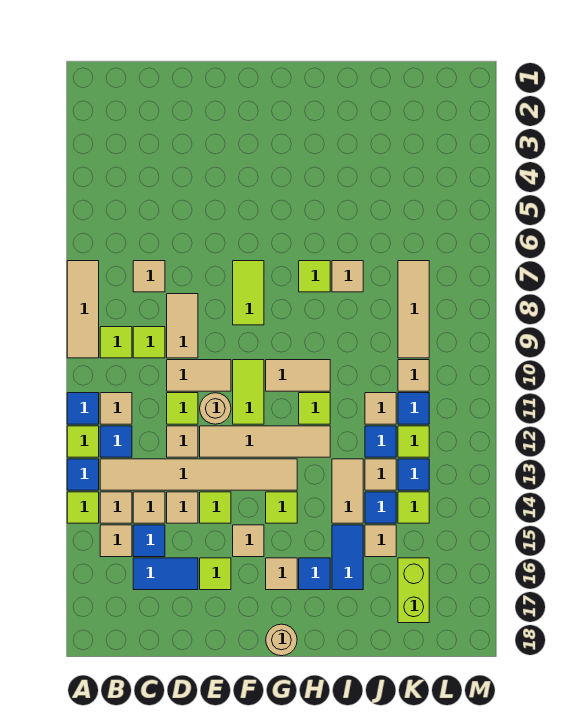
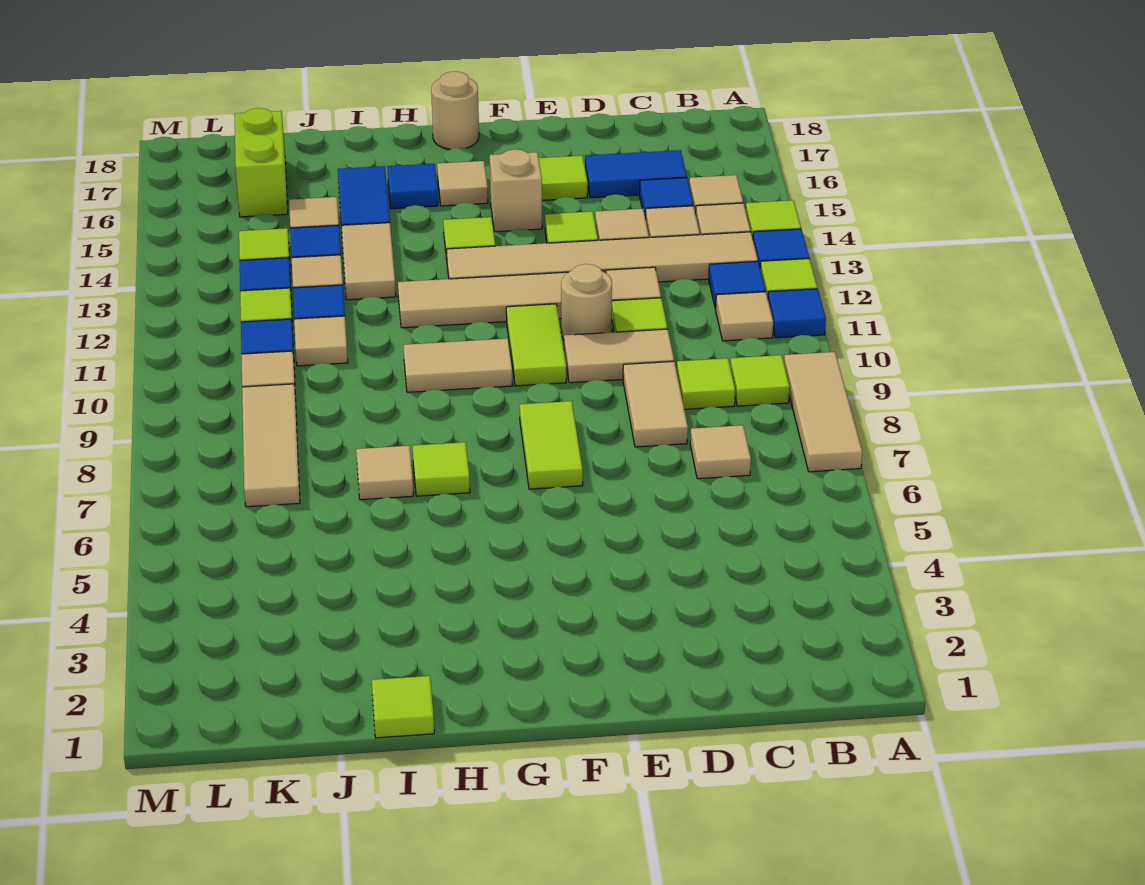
tan 1x1 tile [233,525,264,557] -> tan 1x1 brick [490,149,542,232]
lime 1x1 tile [299,393,330,424] -> lime 1x1 tile moved to [372,676,434,738]

